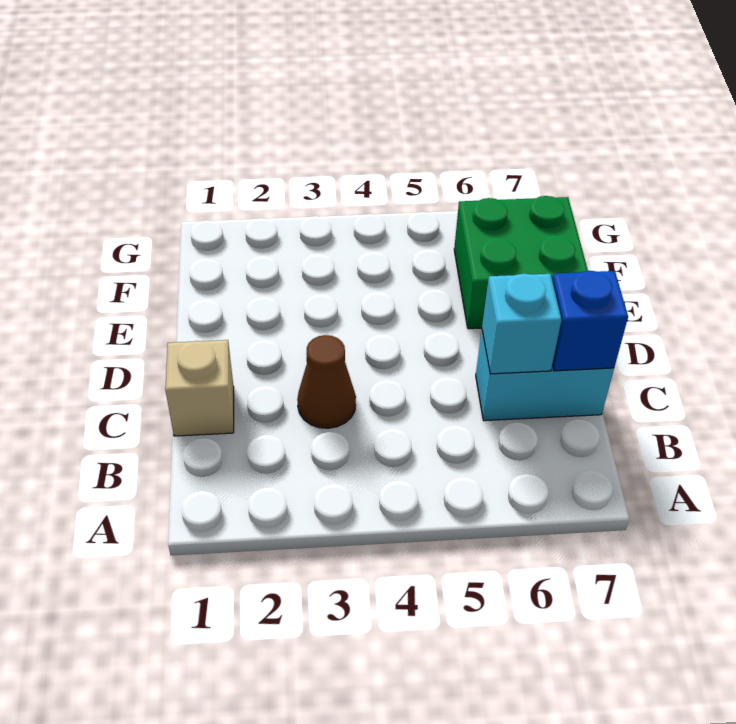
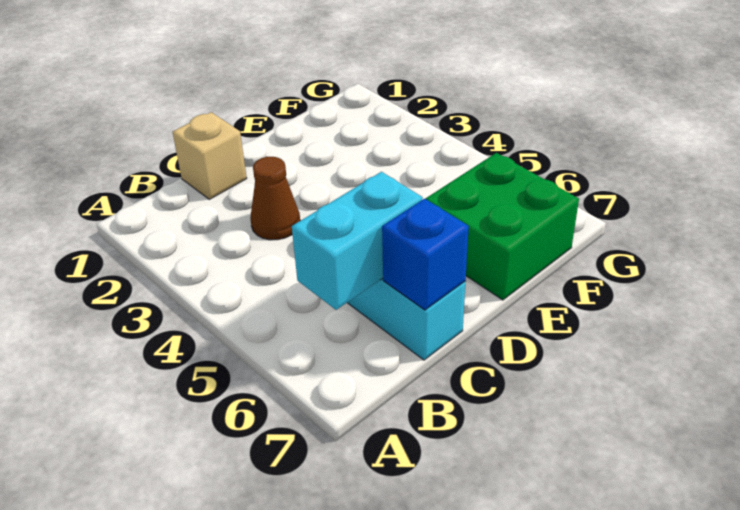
cyan 1x1 brick [482,274,562,374] -> cyan 1x2 brick [292,172,423,310]

